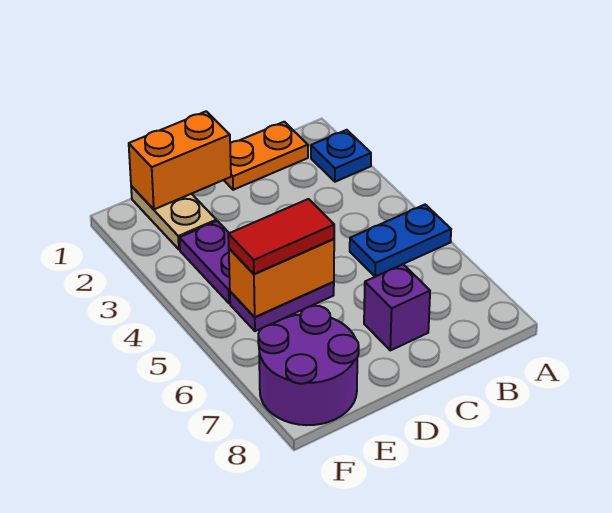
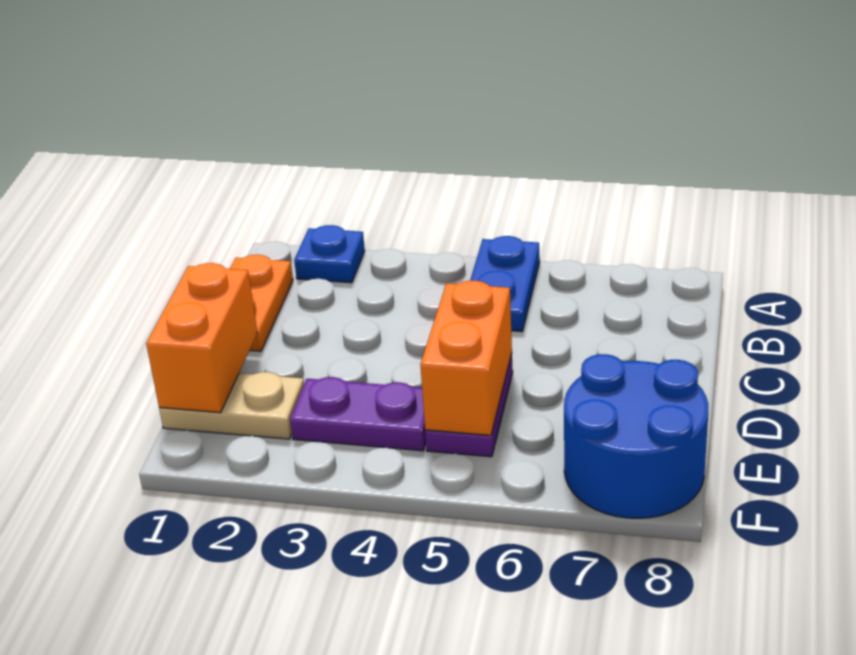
purple 1x1 brick [364,264,430,350] -> none
red 1x2 tile [228,199,334,274] -> none
purple 2x2 round brick [258,306,359,425] -> blue 2x2 round brick [564,354,708,518]

